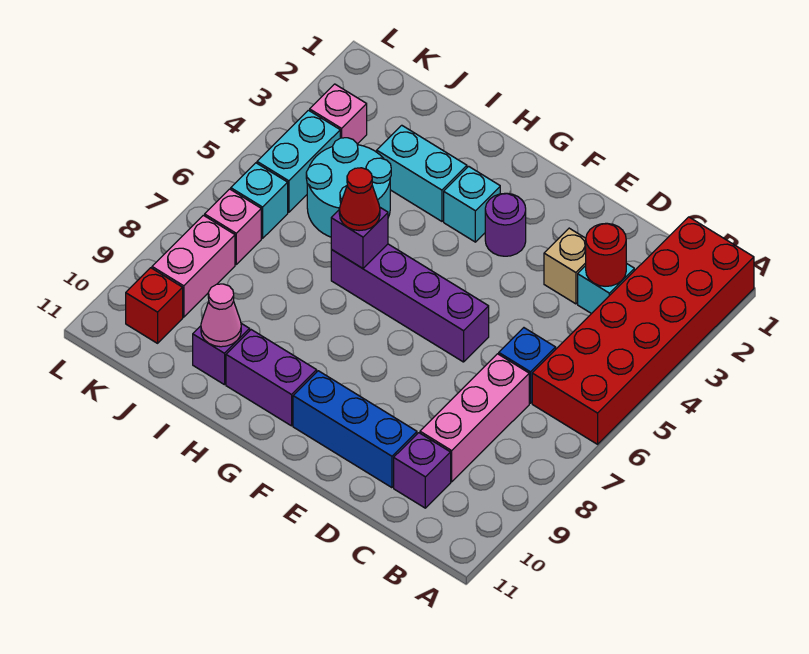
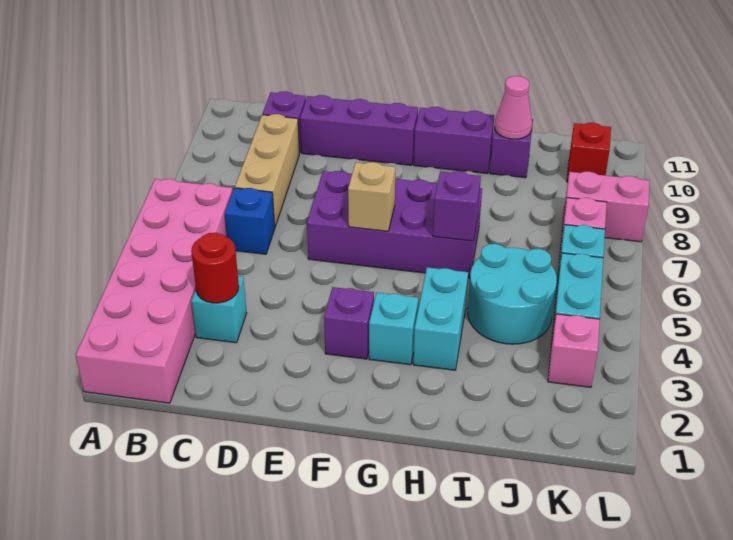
red 2x6 brick [532,217,754,444] -> pink 2x6 brick [76,179,233,403]
pink 1x3 brick [420,354,529,482] -> tan 1x3 brick [235,114,299,227]
tan 1x1 brick [544,228,586,304] -> tan 1x1 brick moved to [348,162,395,231]
blue 1x3 brick [293,371,417,488] -> purple 1x3 brick [300,95,418,165]
purple 1x4 brick [331,244,489,362] -> purple 2x4 brick [307,171,482,278]
purple 1x1 round brick [485,193,526,256] -> purple 1x1 brick [324,287,374,359]
cyan 1x2 brick [377,125,467,221] -> cyan 1x2 brick turned to [413,267,468,370]
red 1x1 cone [339,168,380,231] -> none
pink 1x2 brick [152,215,235,317] -> pink 1x2 brick turned to [562,172,649,242]

